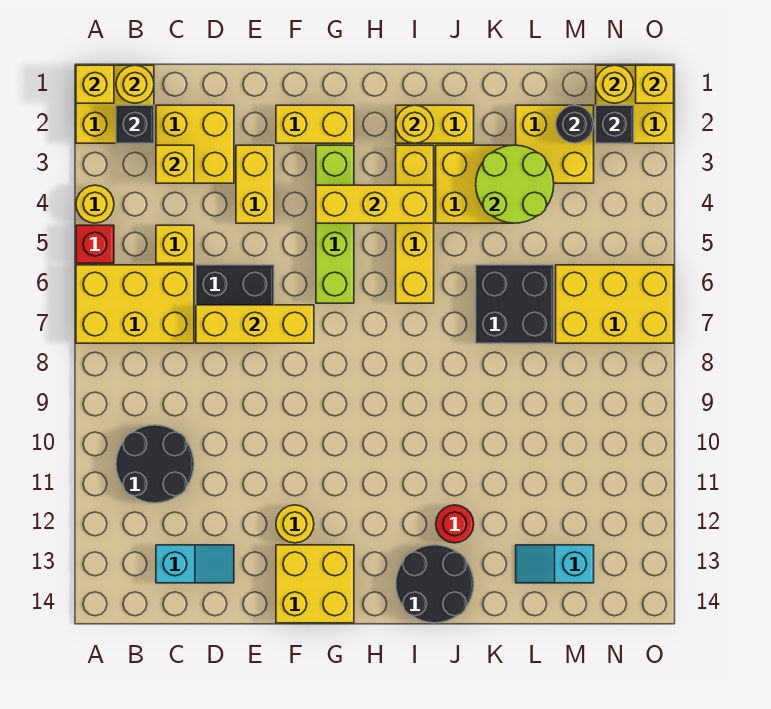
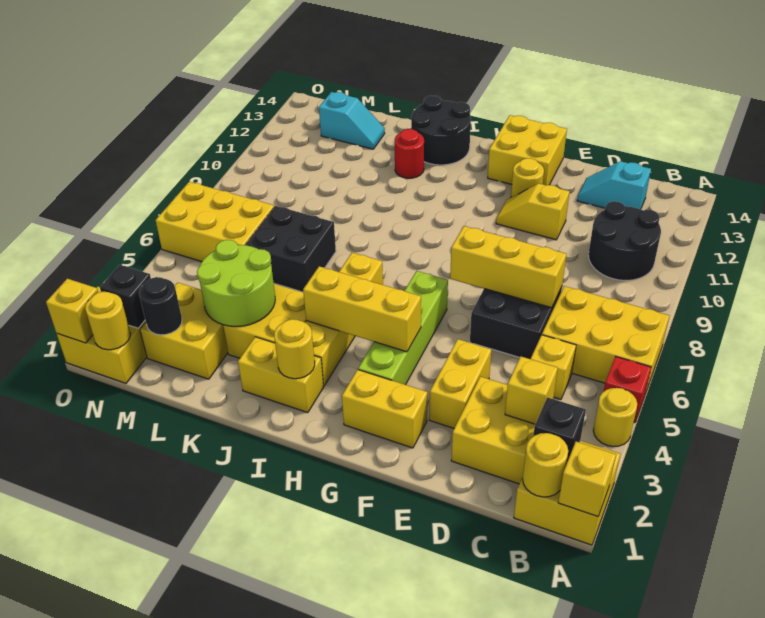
none -> yellow 1x2 slope [496,184,570,240]

